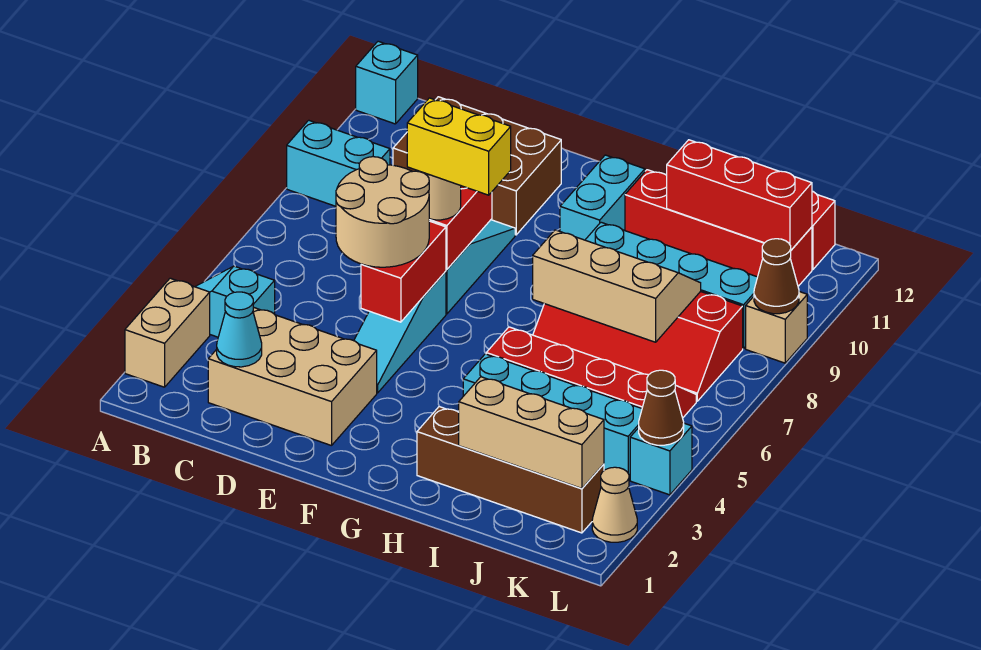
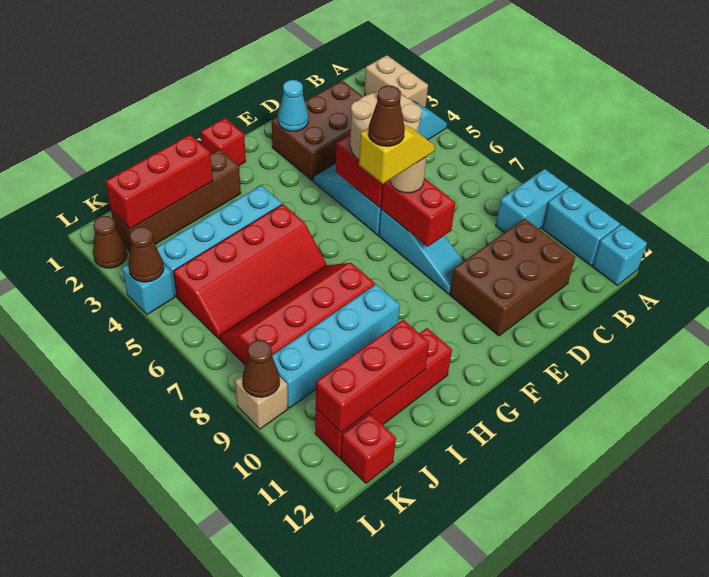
tan 2x3 brick [208,307,377,446] -> brown 2x3 brick [272,81,363,181]
cyan 1x1 cone [217,292,262,367] -> cyan 1x1 cone moved to [278,80,308,131]
yellow 1x2 brick [407,98,511,195] -> yellow 1x2 slope [359,125,435,184]
none -> brown 1x1 cone [368,85,405,146]
none -> red 1x1 brick [201,118,246,166]
cyan 1x2 brick [560,155,645,240] -> cyan 1x2 brick moved to [542,187,620,266]
tan 2x3 slope [533,230,701,342] -> none
tan 1x3 brick [459,377,604,489] -> red 1x3 brick [105,135,213,229]
tan 1x1 cone [592,467,637,542] -> brown 1x1 cone [93,216,127,268]

